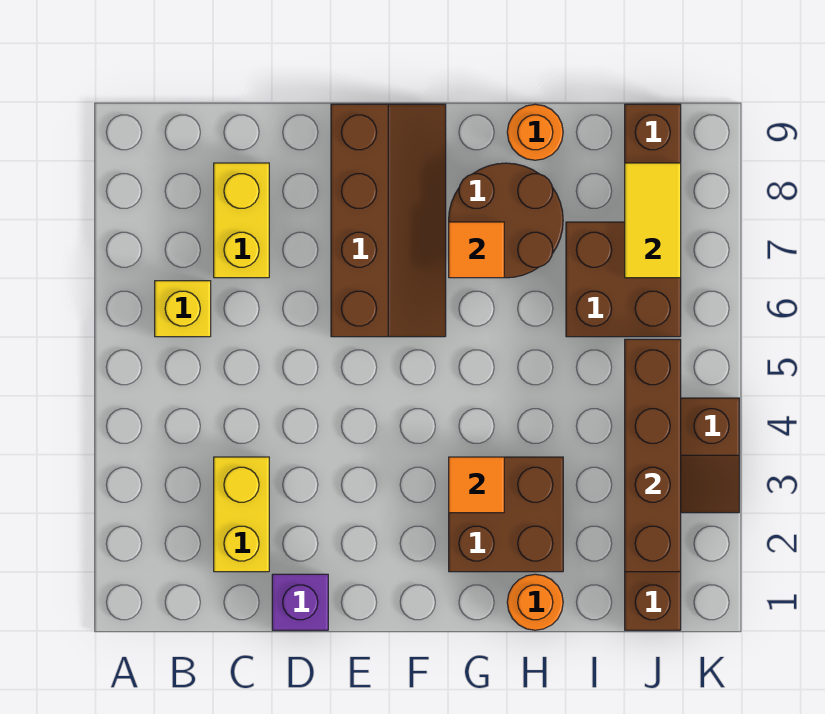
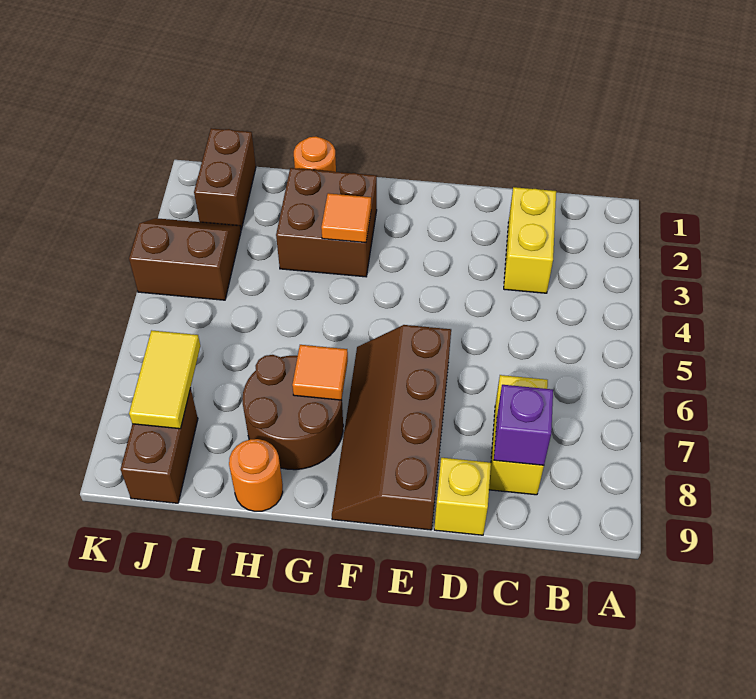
yellow 1x1 brick [155,281,211,337] -> yellow 1x1 brick moved to [434,458,491,535]
purple 1x1 brick [272,574,328,630] -> purple 1x1 brick moved to [494,385,553,465]
brown 2x2 brick [566,222,681,337] -> none
brown 1x4 brick [625,339,681,572] -> none

